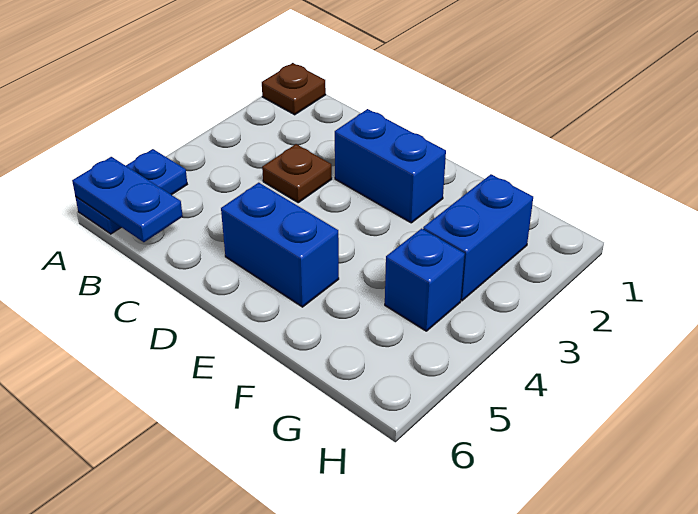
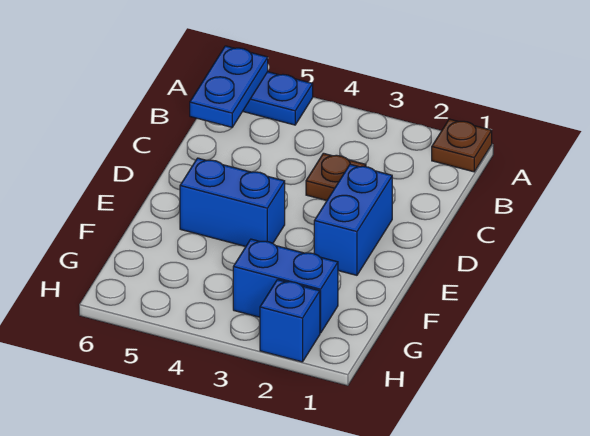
blue 1x2 brick [221,183,339,307] -> blue 1x2 brick turned to [180,158,285,246]
blue 1x1 brick [385,229,465,331] -> blue 1x1 brick moved to [260,280,320,362]

